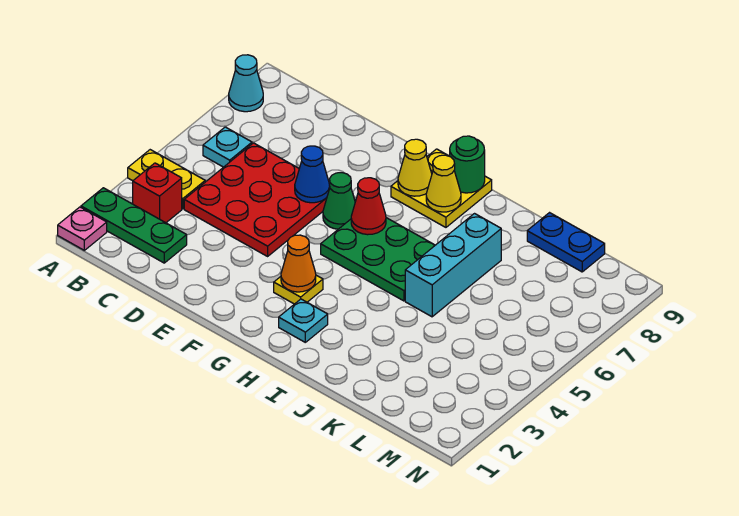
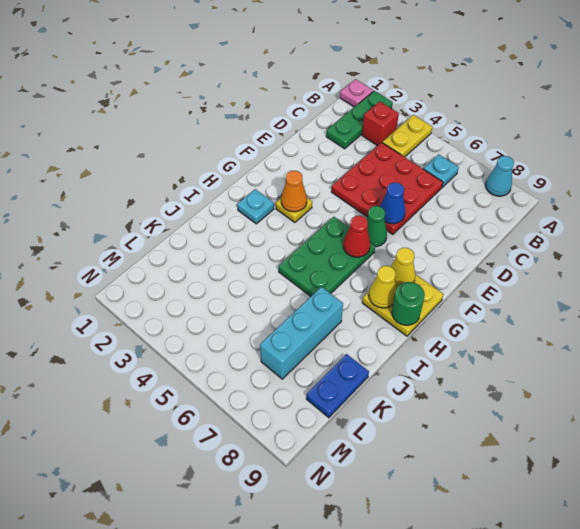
cyan 1x3 brick [405,214,501,317] -> cyan 1x3 brick turned to [260,287,343,379]

